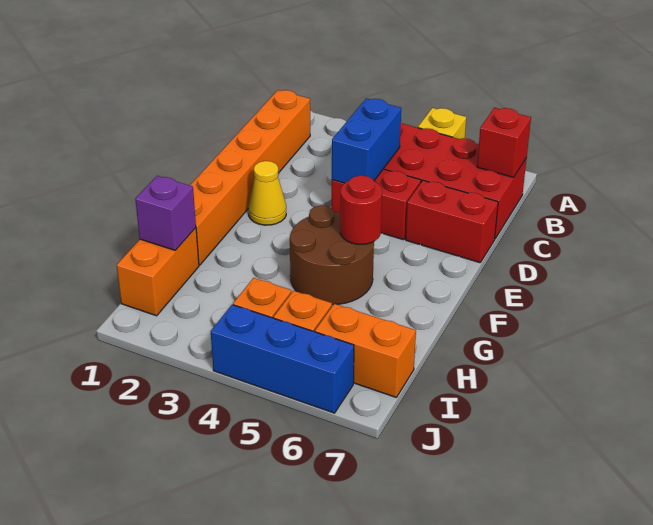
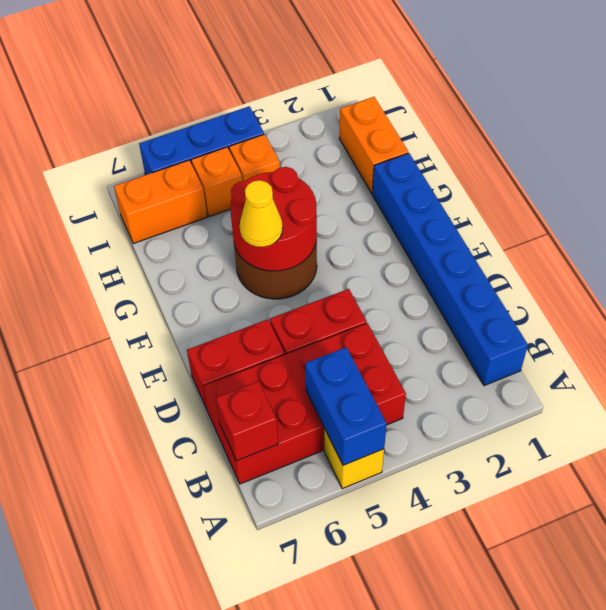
orange 1x6 brick [190,90,310,265] -> blue 1x6 brick [372,153,528,386]
blue 1x2 brick [332,98,401,183] -> blue 1x2 brick moved to [305,347,387,465]
yellow 1x1 cone [248,161,286,225] -> yellow 1x1 cone moved to [240,180,283,247]
red 1x1 round brick [340,175,382,244] -> red 2x2 round brick [230,167,317,271]
purple 1x1 brick [135,176,196,250] -> none

